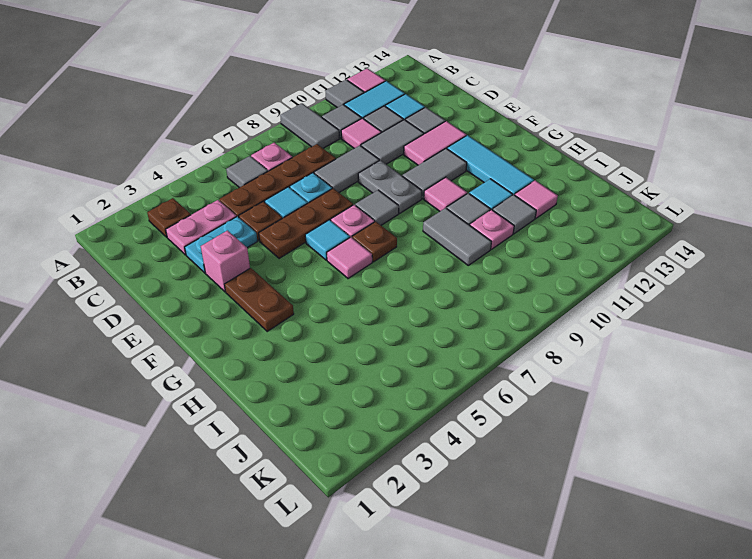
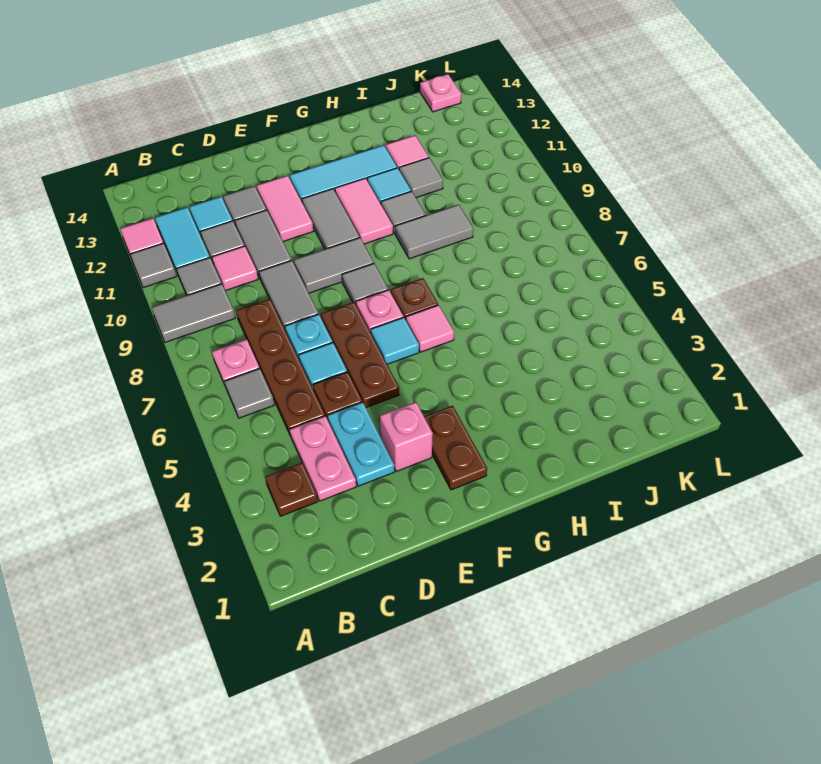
grey 1x2 plate [358,160,422,213] -> grey 1x2 tile [294,238,374,293]
brown 1x2 plate [225,268,294,331] -> brown 1x2 plate turned to [424,406,487,490]
pink 1x1 tile [424,177,467,211] -> pink 1x2 tile [335,178,393,244]
pink 1x1 plate [470,209,514,249] -> pink 1x1 plate moved to [420,74,461,112]

